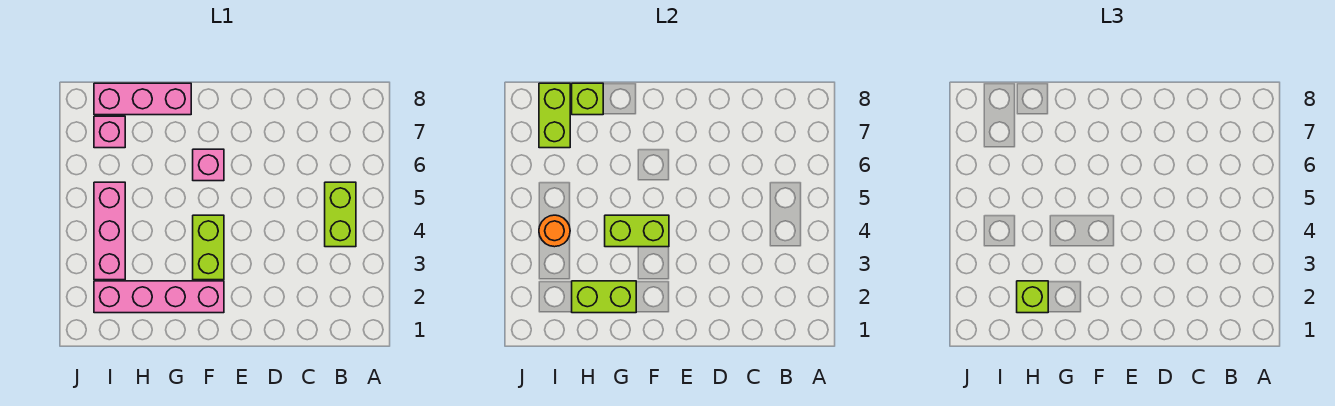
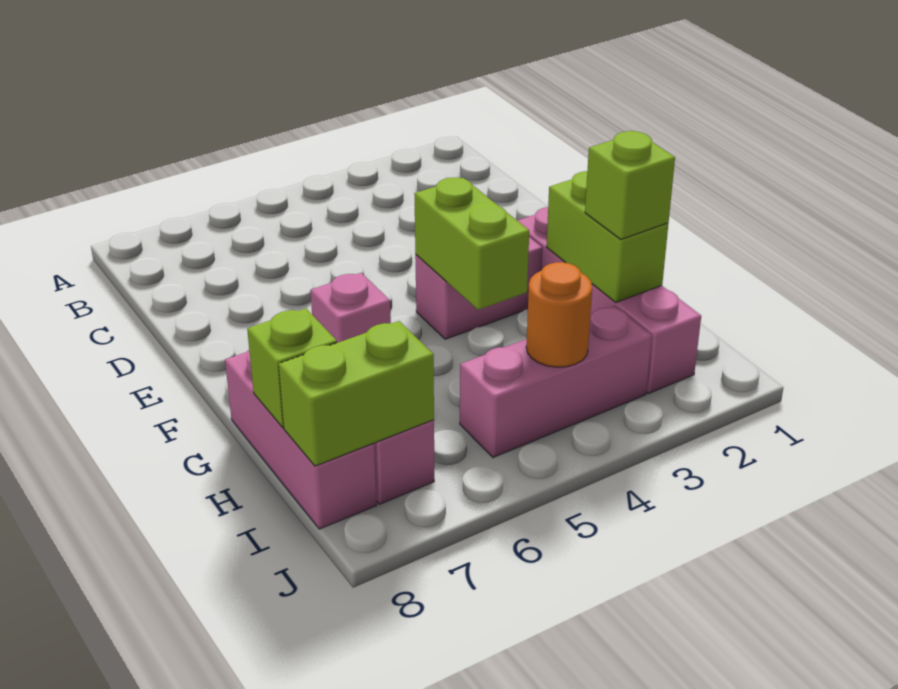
lime 1x2 brick [325,182,356,247] -> none
lime 1x2 brick [193,215,224,280] -> pink 1x2 brick [415,237,542,339]

